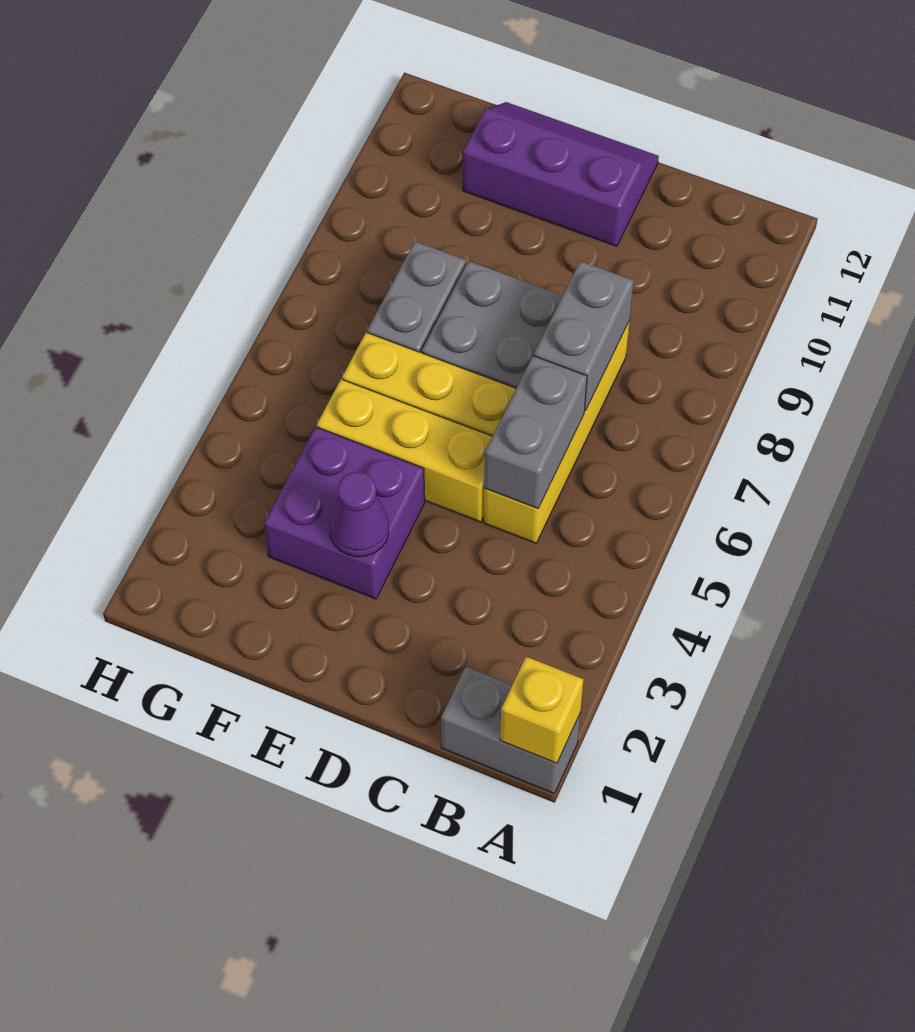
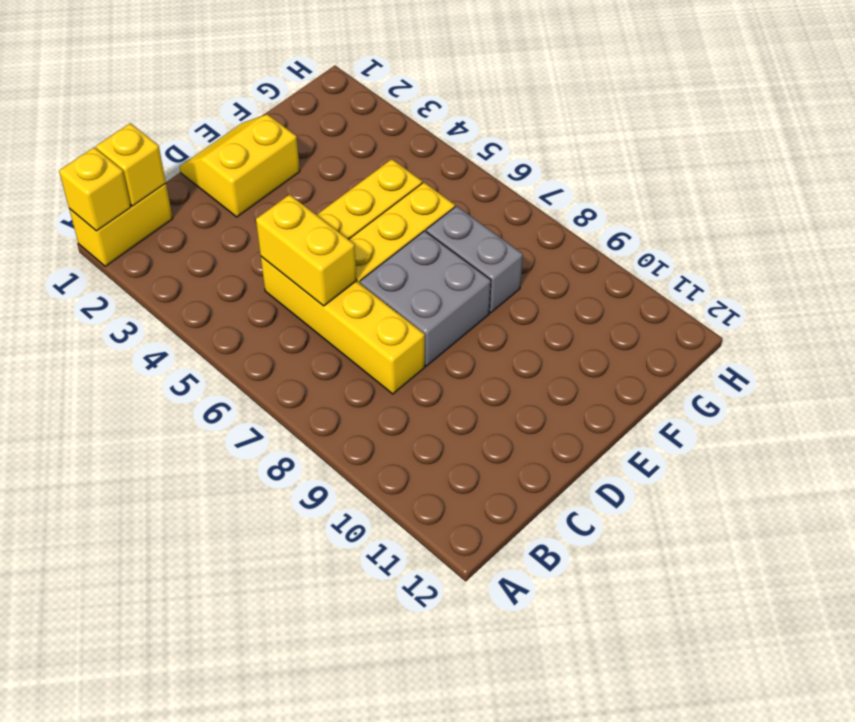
grey 1x2 brick [441,666,580,794] -> yellow 1x2 brick [69,183,173,266]
none -> yellow 1x1 brick [96,123,166,206]
grey 1x2 brick [484,356,587,508] -> yellow 1x2 brick [256,195,357,306]
grey 1x2 brick [534,261,634,411] -> none
none -> yellow 2x2 slope [179,114,300,217]
purple 2x3 slope [463,102,659,246] -> none
purple 2x2 brick [264,427,425,599] -> none
purple 1x1 cone [330,472,389,557] -> none

